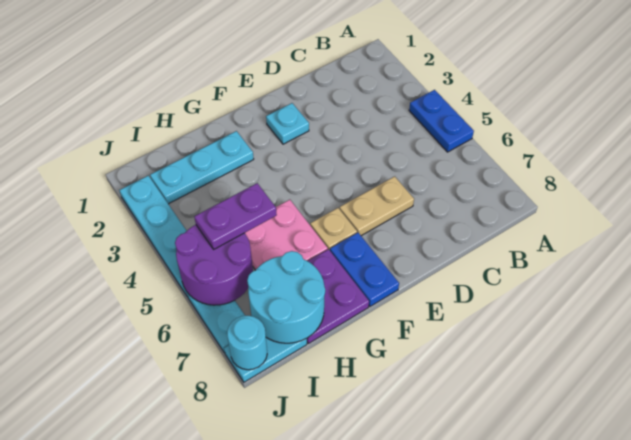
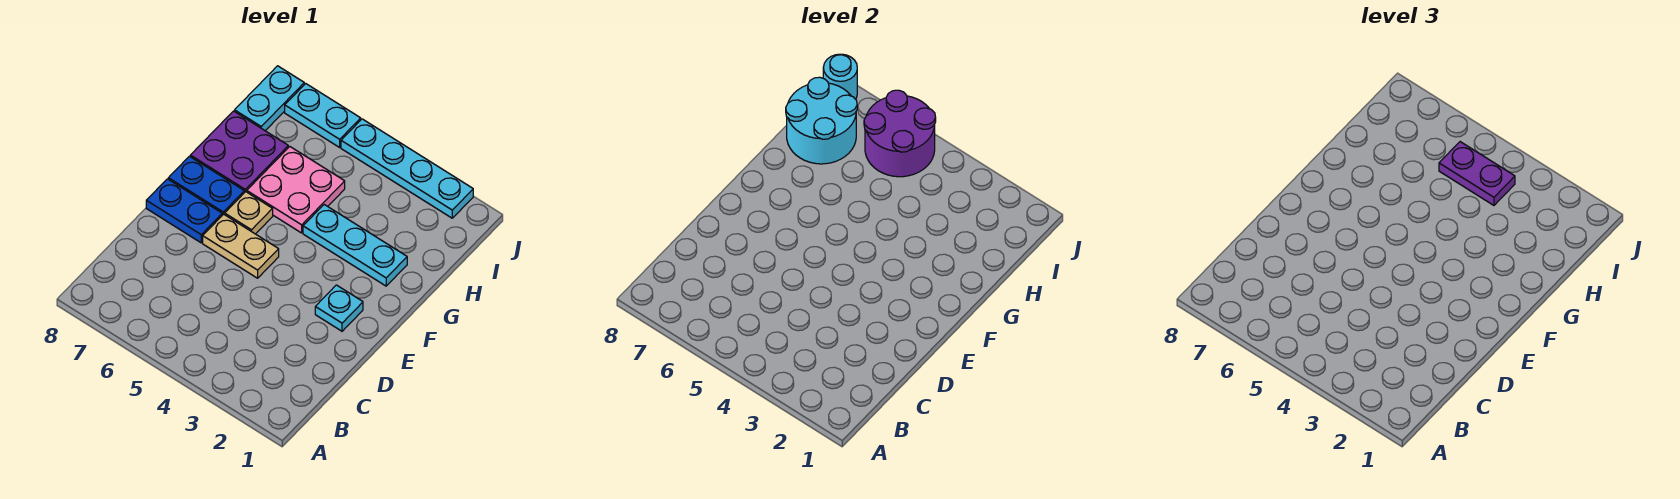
blue 1x2 plate [409,90,474,152] -> blue 1x2 plate moved to [146,179,222,243]
tan 1x2 plate [340,176,414,236] -> tan 1x2 plate turned to [203,214,279,278]
cyan 1x3 plate [150,131,254,204] -> cyan 1x3 plate turned to [303,205,407,286]
purple 1x2 plate [194,183,277,249] -> purple 1x2 plate turned to [1439,142,1515,205]

